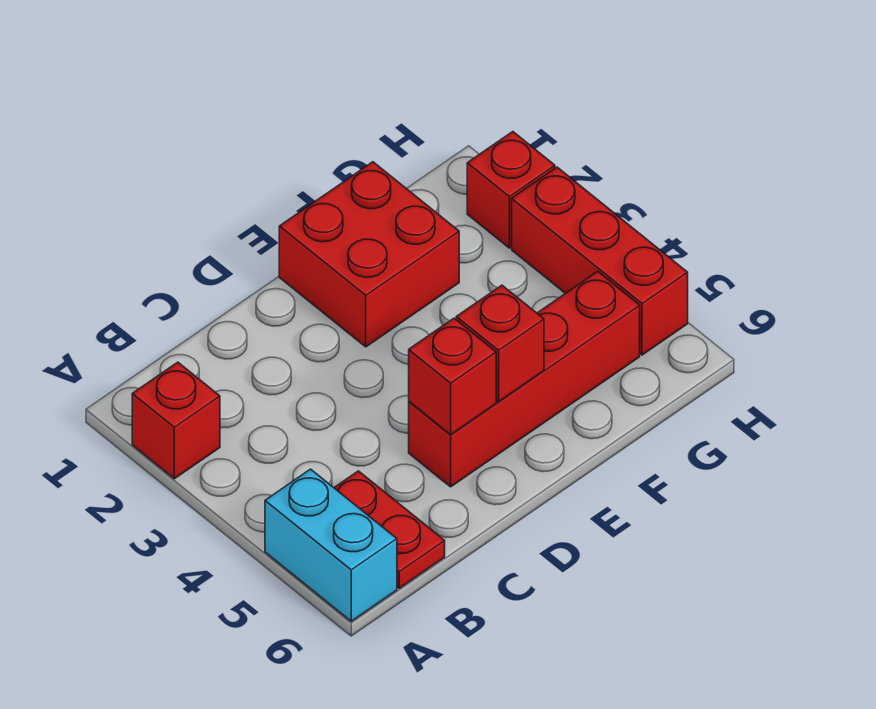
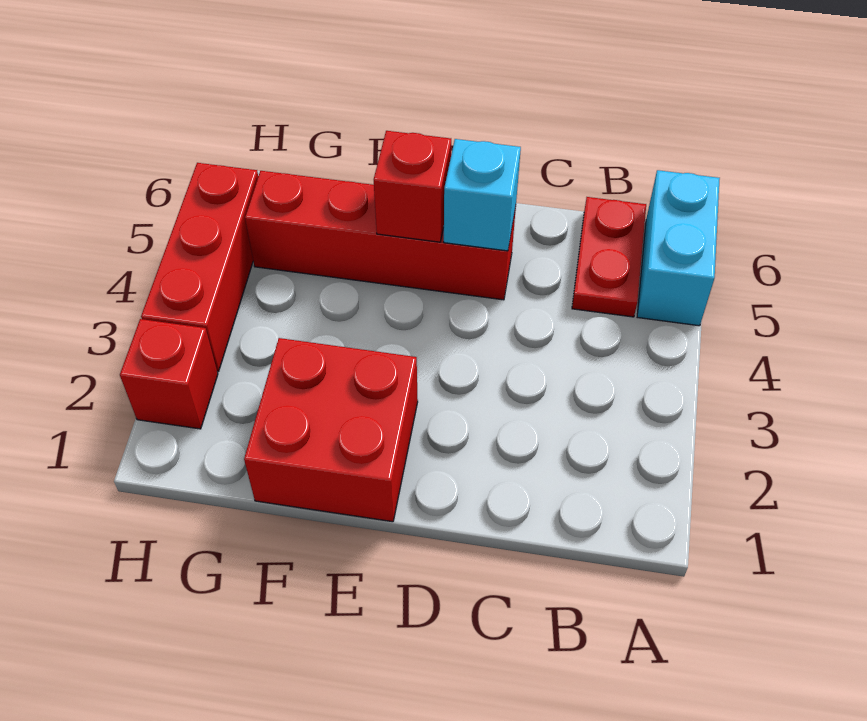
red 1x1 brick [132,362,220,479] -> none
red 1x1 brick [409,318,496,435] -> cyan 1x1 brick [444,139,521,251]

